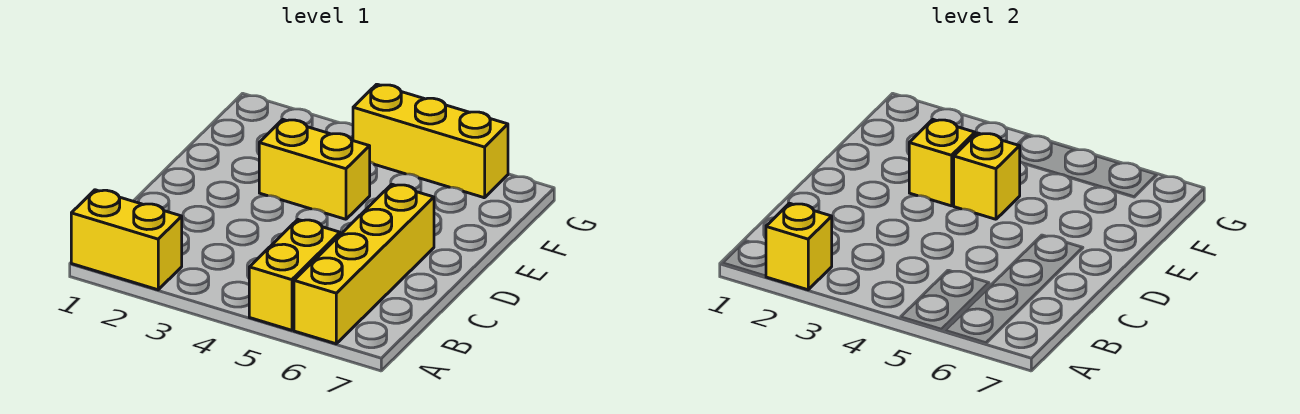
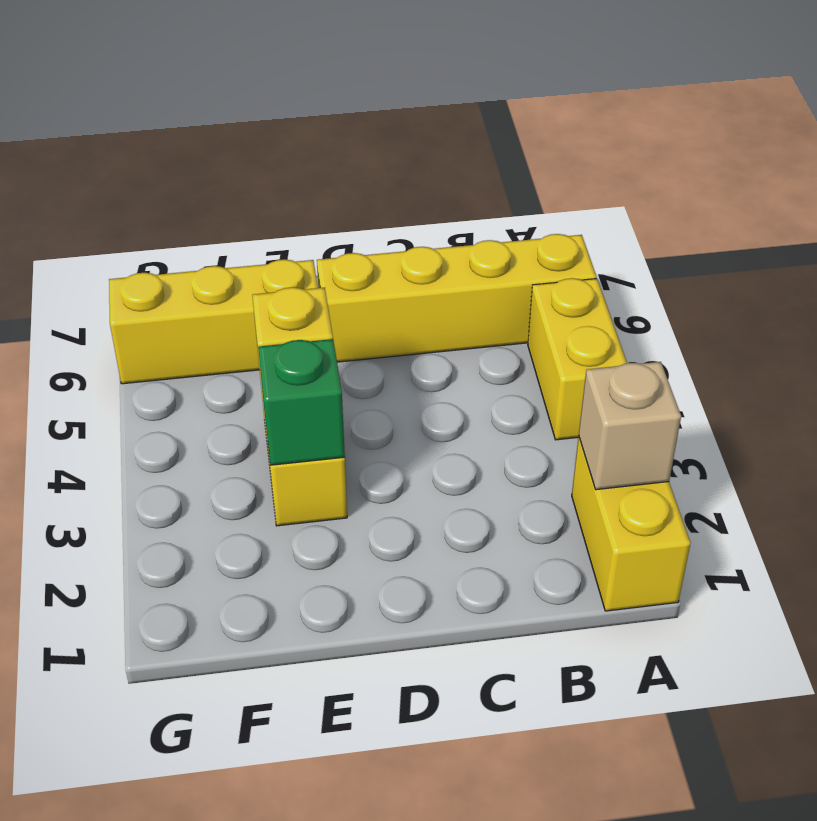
yellow 1x1 brick [766,203,832,290] -> tan 1x1 brick [579,362,681,490]
yellow 1x2 brick [249,220,340,330] -> yellow 1x2 brick turned to [528,278,627,440]
yellow 1x1 brick [909,120,975,206] -> green 1x1 brick [258,339,345,465]
yellow 1x3 brick [353,84,508,198] -> yellow 1x3 brick turned to [109,259,318,384]

